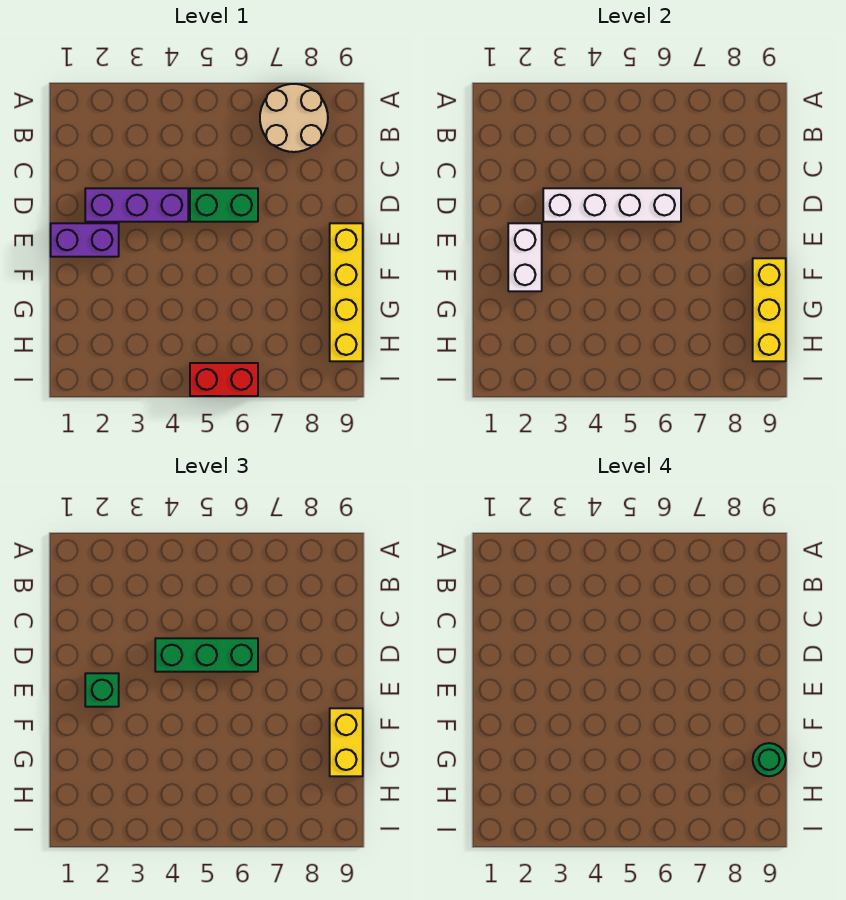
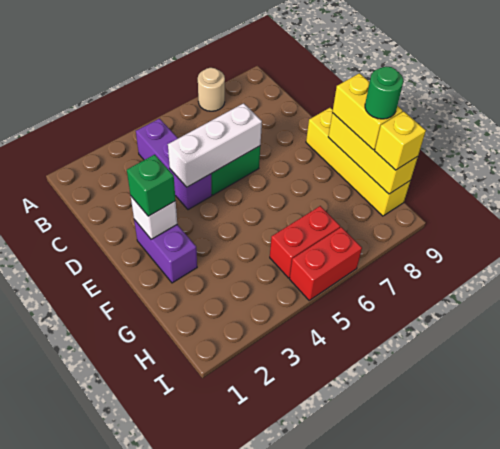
tan 2x2 round brick [260,84,328,152] -> tan 1x1 round brick [198,68,225,111]
purple 1x3 brick [85,188,188,222] -> purple 1x3 brick turned to [136,118,212,210]
white 1x4 brick [543,188,681,222] -> white 1x3 brick [168,103,262,187]
green 1x3 brick [155,638,258,672] -> none
purple 1x2 brick [51,223,119,257] -> purple 1x2 brick turned to [134,220,197,283]
white 1x2 brick [508,223,542,291] -> white 1x1 brick [131,196,177,239]
none -> red 1x2 brick [270,206,340,278]
none -> yellow 1x1 brick [375,111,426,170]

